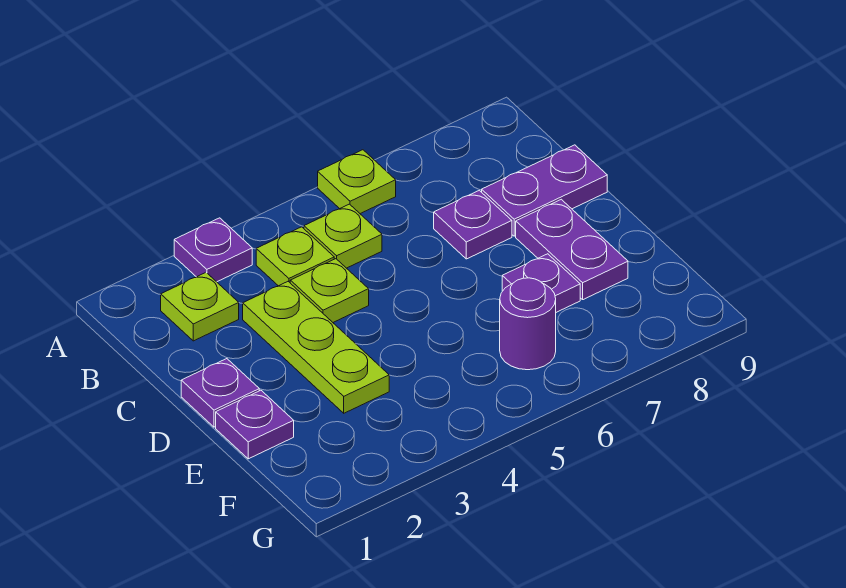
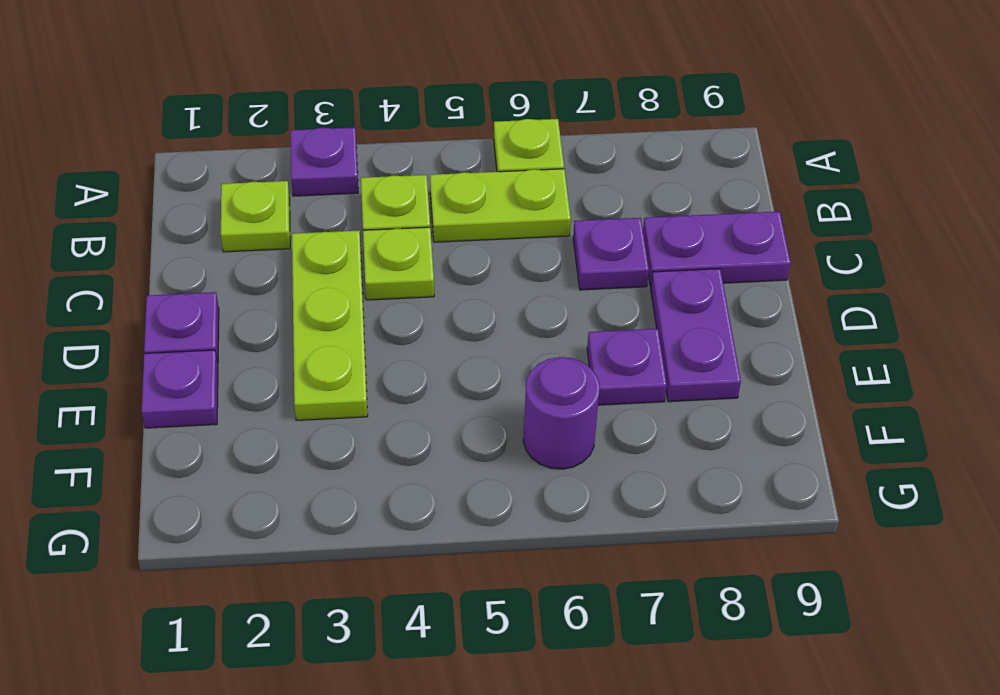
lime 1x1 plate [304,204,382,268] -> lime 1x2 plate [430,169,571,242]

